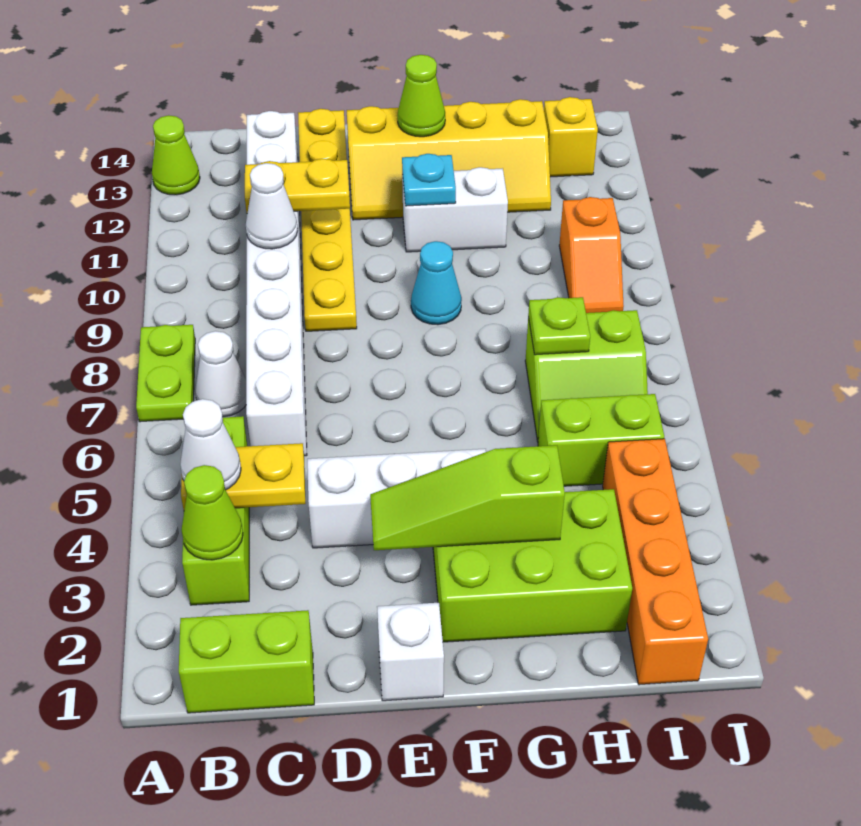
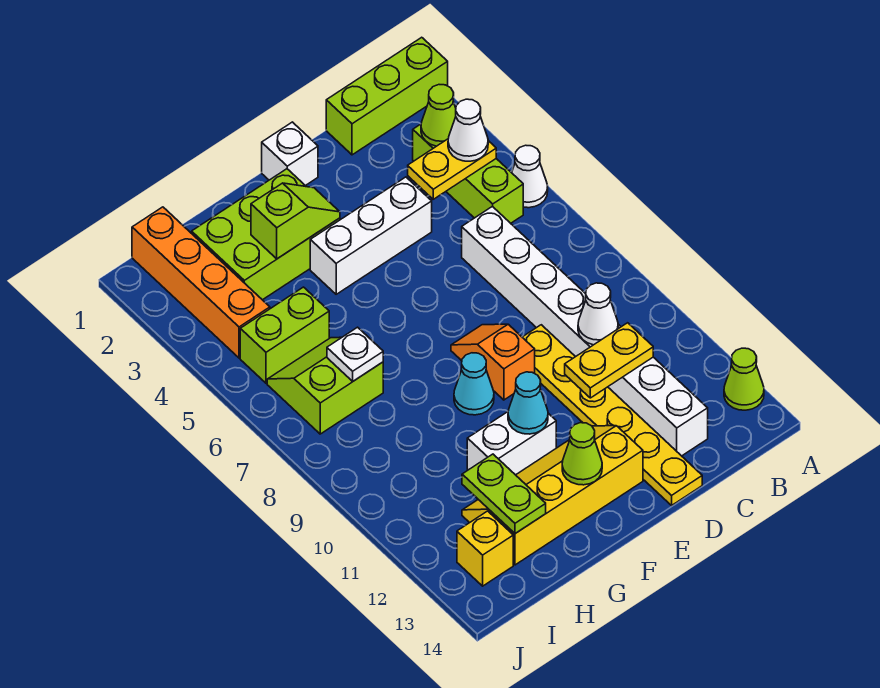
lime 1x2 plate [136,325,195,422] -> lime 1x2 plate moved to [462,454,546,534]
lime 1x2 brick [179,610,314,713] -> lime 1x3 brick [326,37,448,155]
white 1x1 cone [195,331,246,417] -> white 1x1 cone moved to [512,145,548,208]
lime 1x3 slope [370,445,565,550] -> lime 1x2 slope [251,183,340,259]
cyan 1x1 plate [402,154,456,206] -> cyan 1x1 cone [508,372,548,434]
lime 1x1 plate [528,297,590,355] -> white 1x1 plate [327,327,383,382]
orange 1x2 slope [559,197,624,313] -> orange 1x2 slope moved to [451,324,535,400]

